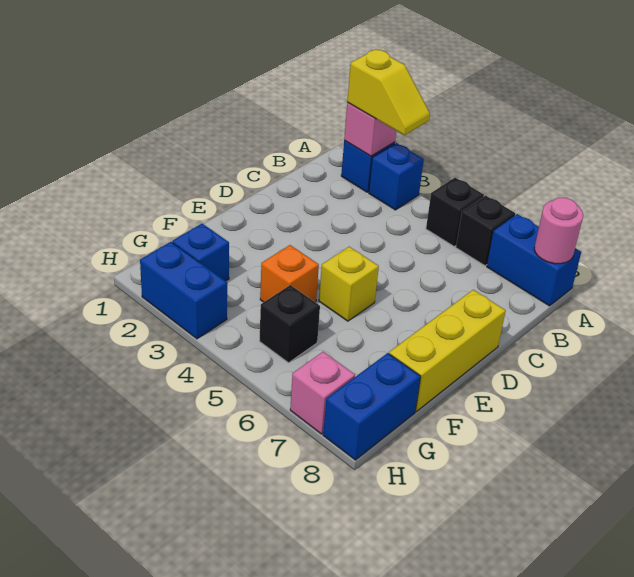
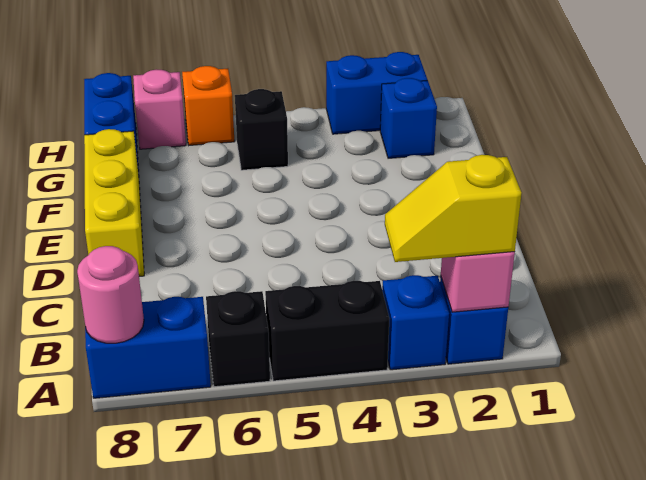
black 1x1 brick [426,178,484,246] -> black 1x2 brick [265,281,389,381]
yellow 1x1 brick [319,247,379,321] -> none
orange 1x1 brick [260,245,319,302] -> orange 1x1 brick moved to [182,66,235,145]

